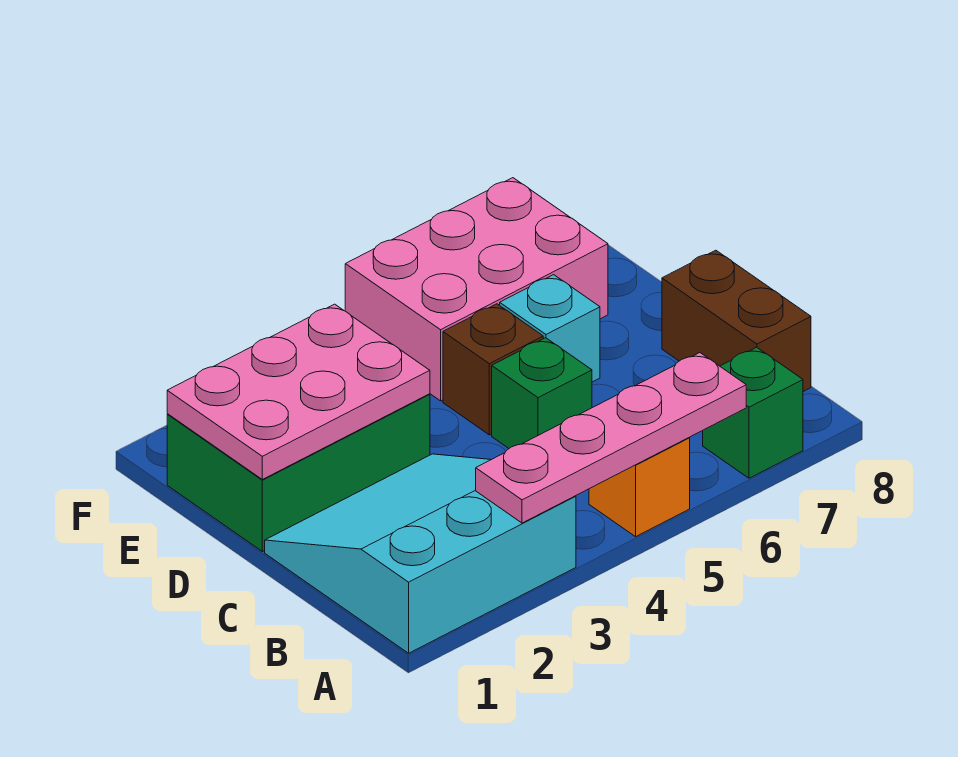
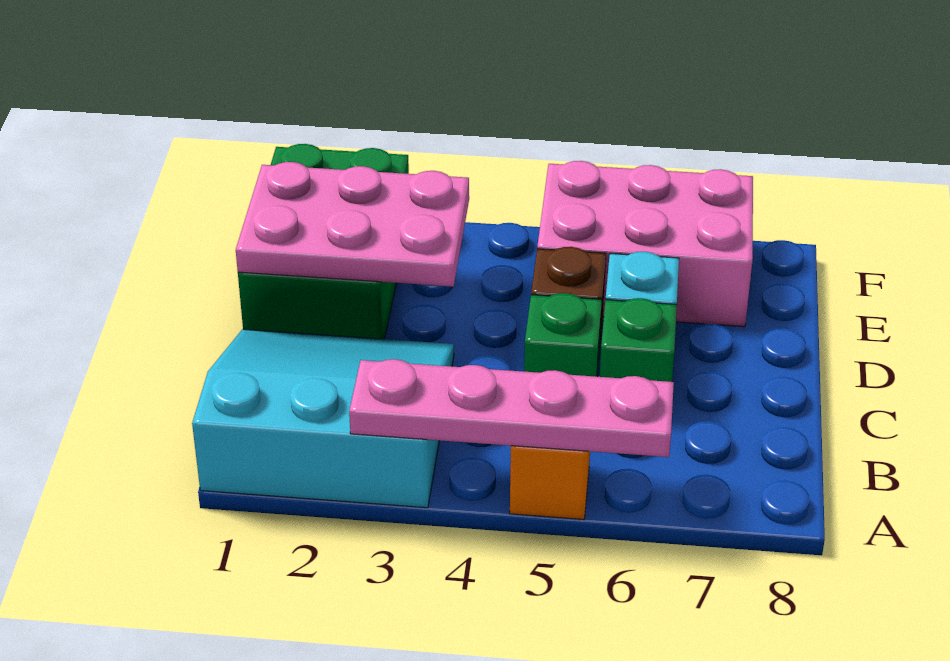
green 1x1 brick [703,347,803,478] -> green 1x1 brick moved to [600,298,677,382]
brown 1x2 brick [662,250,811,392] -> none
green 2x3 brick [167,394,430,551] -> green 2x3 brick turned to [238,144,409,339]

